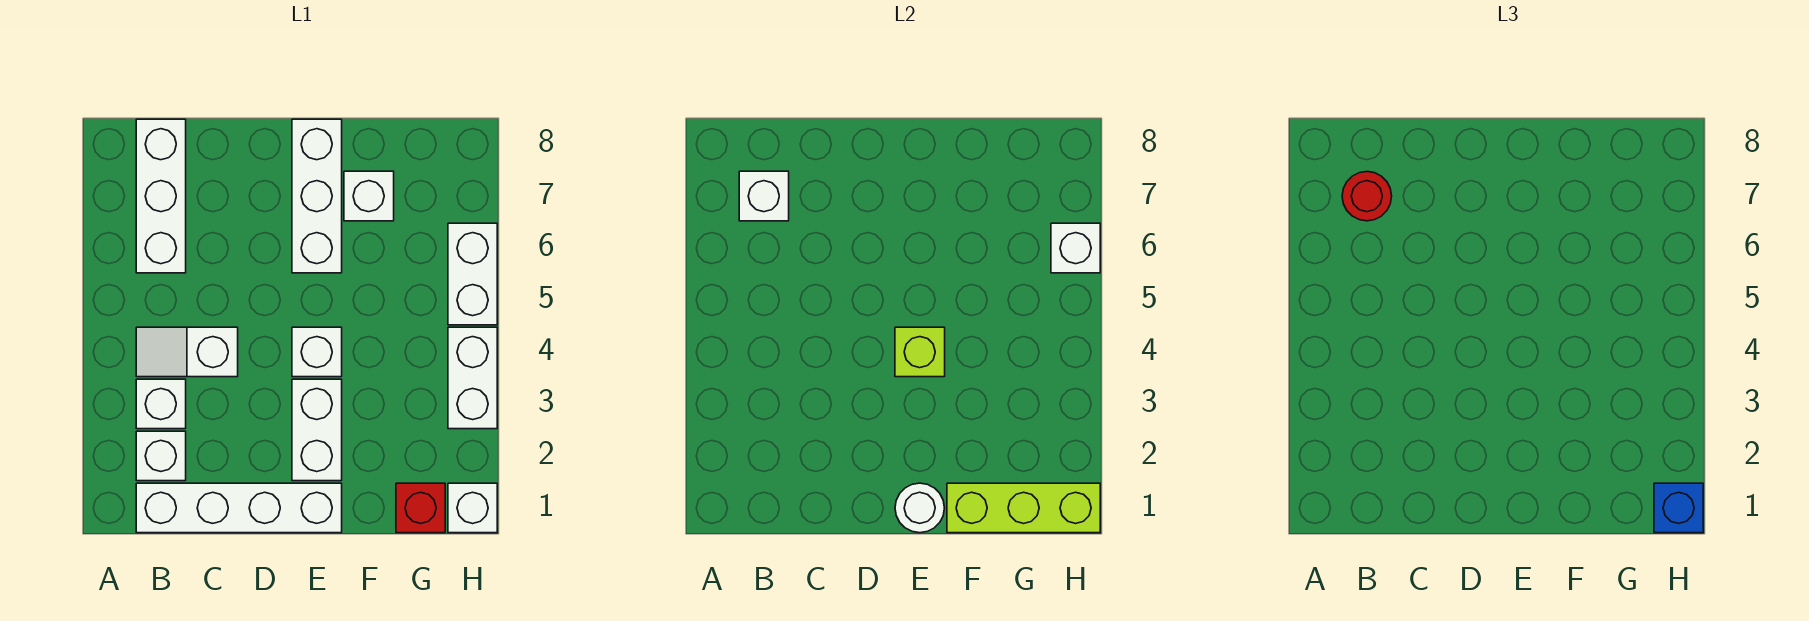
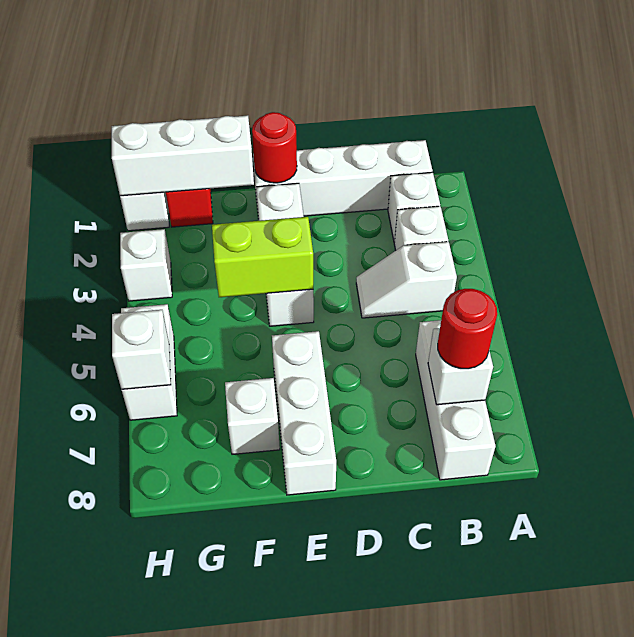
white 1x2 slope [136,327,238,377] -> white 1x2 slope turned to [356,242,457,318]
white 1x1 round brick [895,483,944,533] -> red 1x1 round brick [252,112,297,183]
lime 1x1 brick [895,327,945,377] -> lime 1x2 brick [212,217,313,297]
lime 1x3 brick [947,483,1100,533] -> white 1x3 brick [112,116,254,196]
blue 1x1 brick [1654,483,1703,533] -> none
white 1x2 brick [448,327,497,429] -> white 1x1 brick [120,229,172,301]

